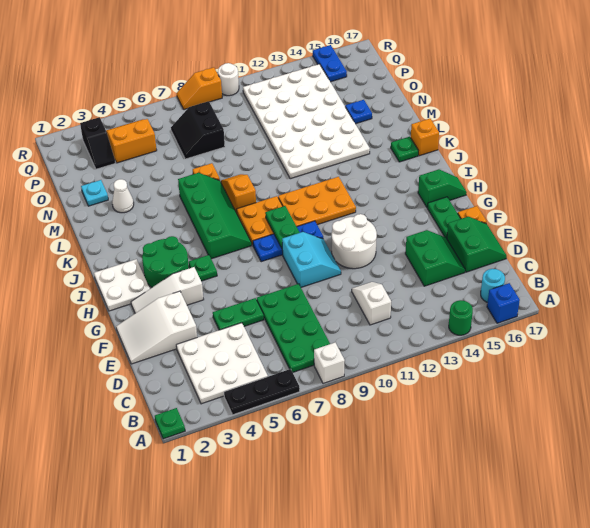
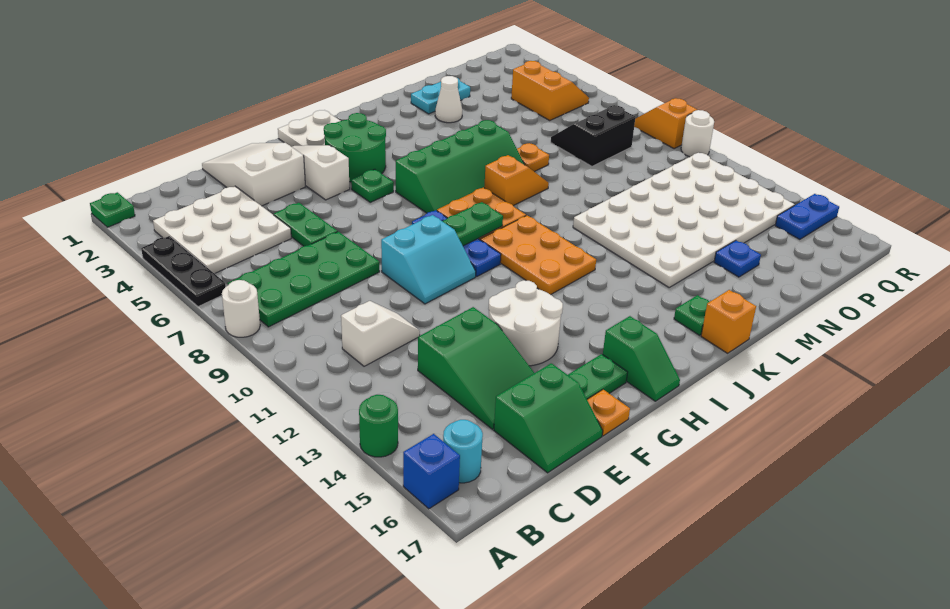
white 1x1 brick [314,343,345,384] -> white 1x1 round brick [222,280,260,337]
green 2x2 slope [405,230,465,286] -> green 2x3 slope [418,307,534,429]
white 2x2 round brick [332,214,377,269] -> white 2x2 round brick moved to [489,280,563,366]
cyan 1x1 plate [81,180,108,206] -> cyan 1x2 plate [411,78,470,114]
black 1x2 slope [80,117,115,169] -> none

